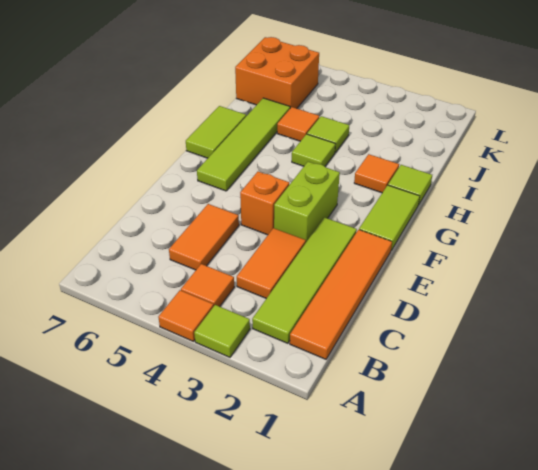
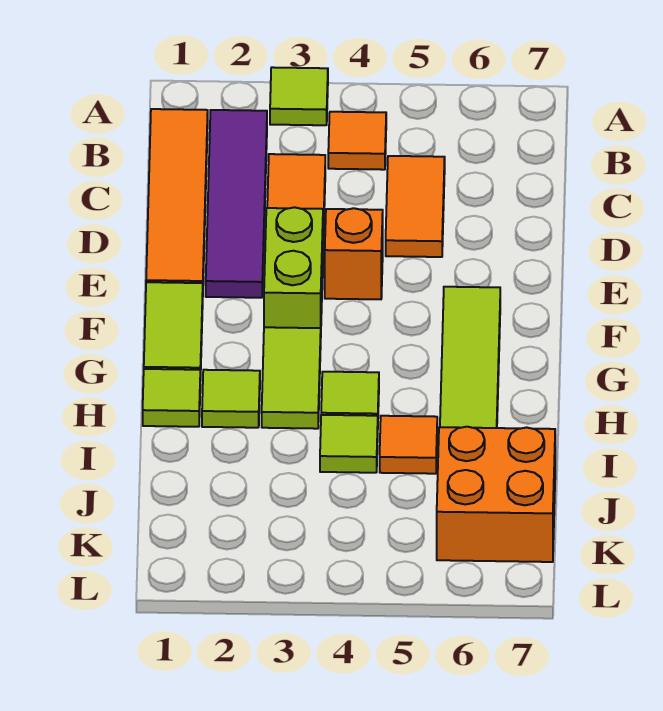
orange 1x1 tile [158,290,214,341] -> none
lime 1x4 tile [252,217,357,343] -> purple 1x4 tile [206,110,267,298]
lime 1x2 tile [186,106,246,158] -> lime 1x2 tile moved to [262,327,321,429]
orange 1x1 tile [354,154,399,193] -> lime 1x1 tile [202,370,260,428]

